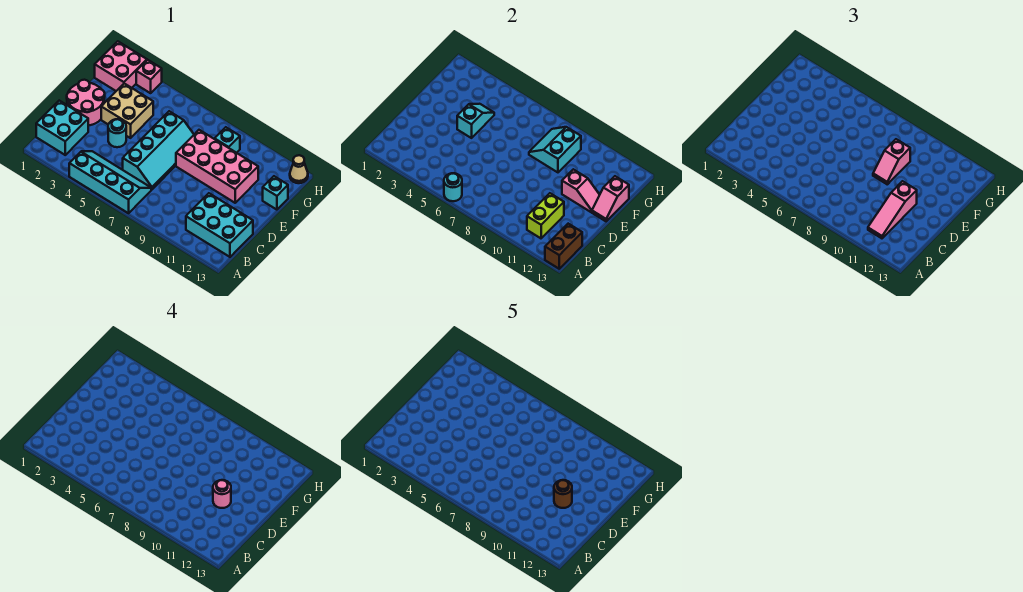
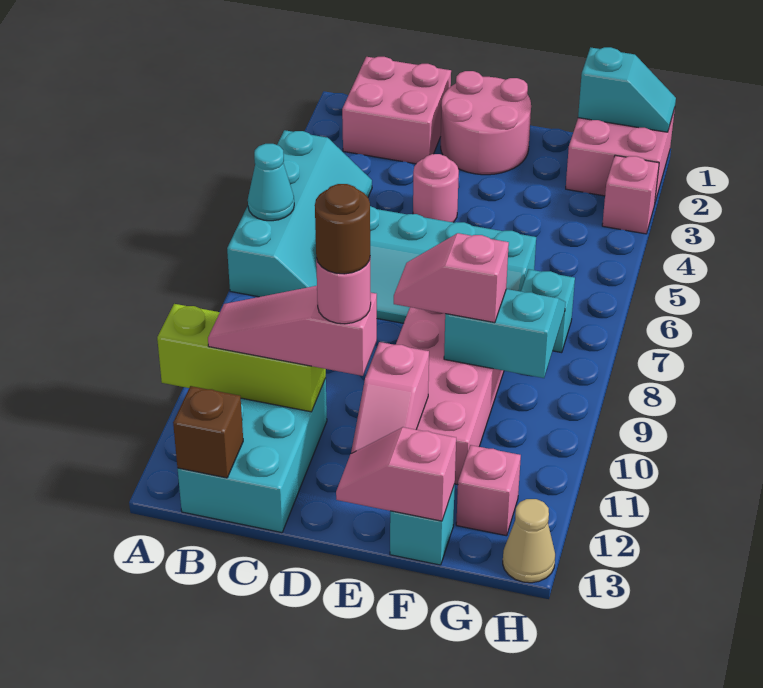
cyan 1x1 round brick [444,173,462,201] -> cyan 1x1 cone [248,144,294,221]
brown 1x2 brick [545,224,582,269] -> brown 1x1 brick [173,386,243,478]
cyan 2x2 brick [36,101,88,155] -> pink 2x2 brick [342,57,451,164]
lime 1x2 brick [527,193,564,238] -> lime 1x3 brick [157,304,326,412]
cyan 1x1 round brick [108,119,126,147] -> pink 1x1 round brick [413,154,459,222]
tan 2x2 brick [101,84,153,138] -> none
cyan 1x2 slope [457,104,494,138] -> cyan 1x2 slope moved to [578,47,676,132]
cyan 1x1 brick [215,127,240,153] -> cyan 1x1 brick moved to [521,269,575,353]
none -> pink 1x1 brick [456,445,521,536]

